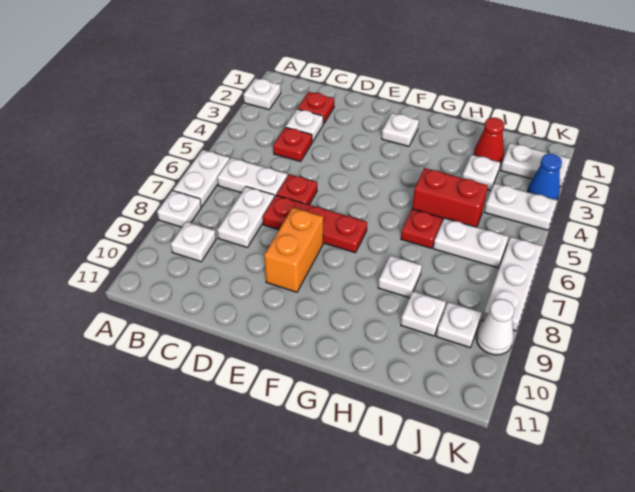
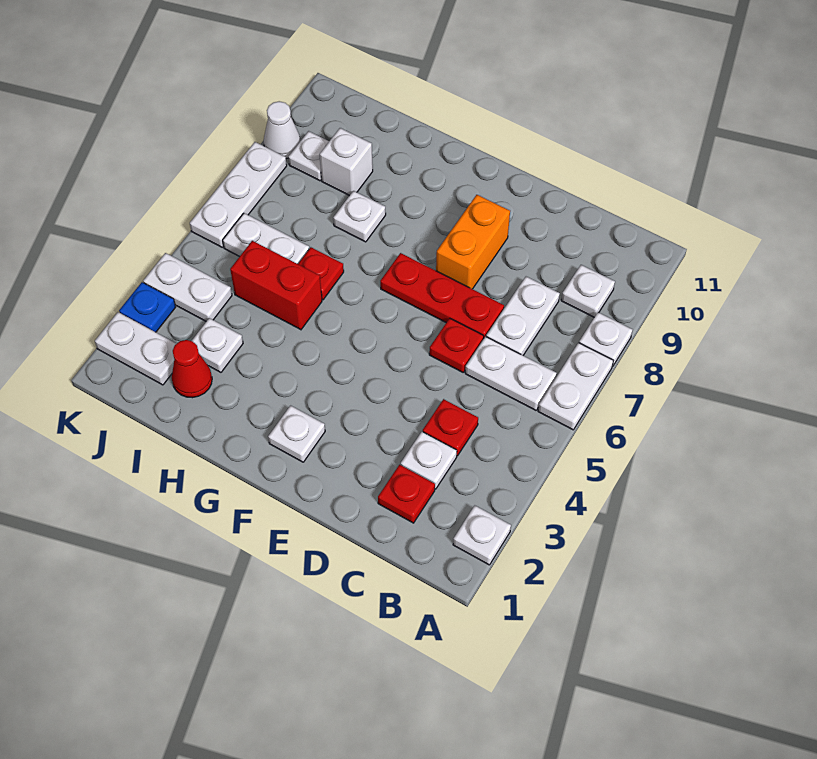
white 1x1 plate [401,291,446,336] -> white 1x1 brick [320,128,373,196]
blue 1x1 cone [528,154,562,200] -> blue 1x1 plate [119,282,176,332]

